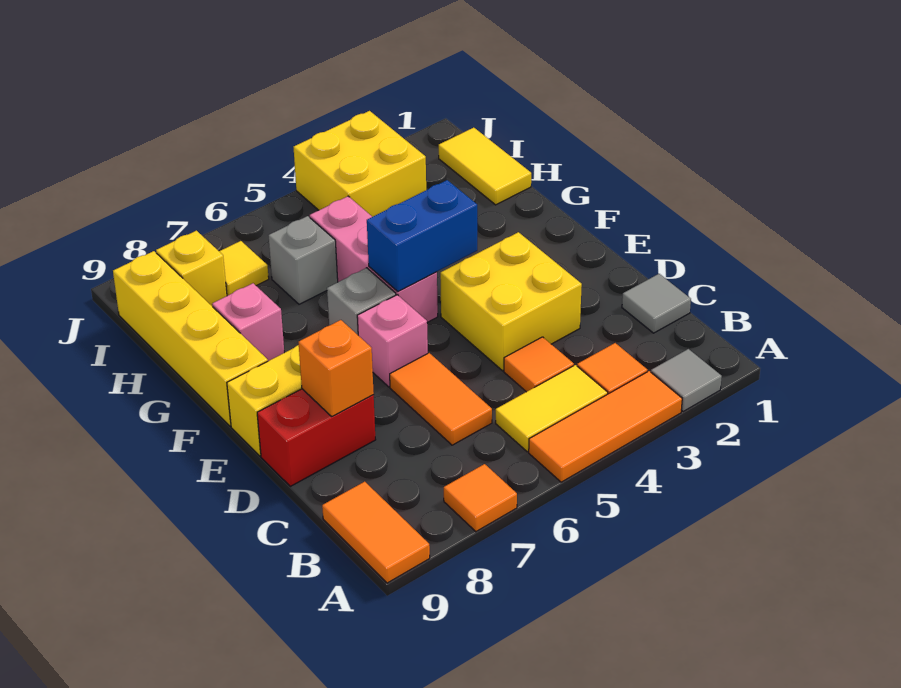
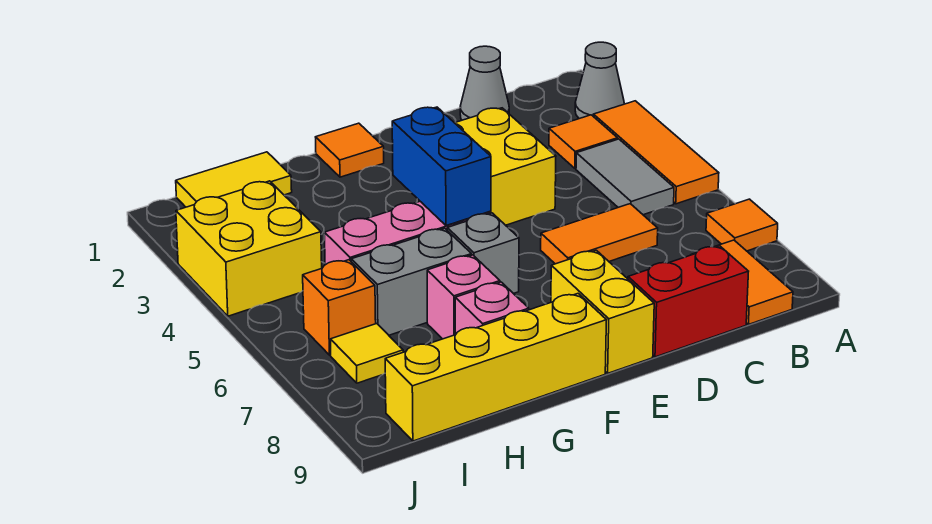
grey 1x1 tile [651,349,722,412] -> grey 1x1 cone [575,42,624,119]
orange 1x2 tile [322,482,430,583] -> orange 1x2 tile turned to [691,240,793,324]
yellow 1x2 tile [496,365,608,452] -> grey 1x2 tile [576,139,674,215]
grey 1x1 tile [622,274,691,333] -> grey 1x1 cone [460,46,509,120]
orange 1x1 tile [504,337,574,392] -> orange 1x1 tile moved to [316,123,384,177]
red 1x2 brick [257,389,376,486] -> red 1x2 brick turned to [628,246,749,357]
orange 1x1 brick [299,320,374,416] -> orange 1x1 brick moved to [303,260,376,355]
pink 1x1 brick [357,295,428,387] -> pink 1x1 brick moved to [427,255,500,339]
grey 1x1 brick [269,216,338,304] -> grey 1x2 brick [351,228,472,335]
yellow 1x1 brick [156,231,227,306] -> none

